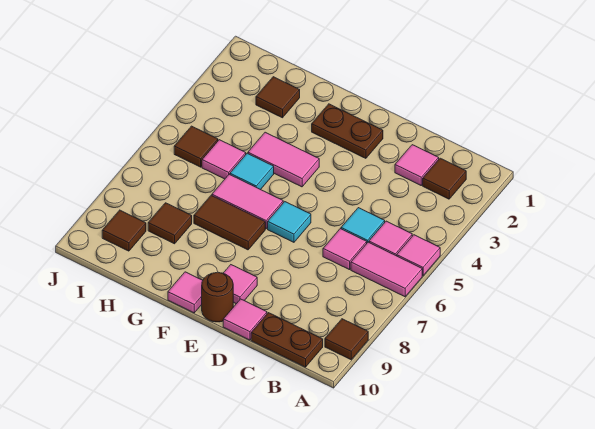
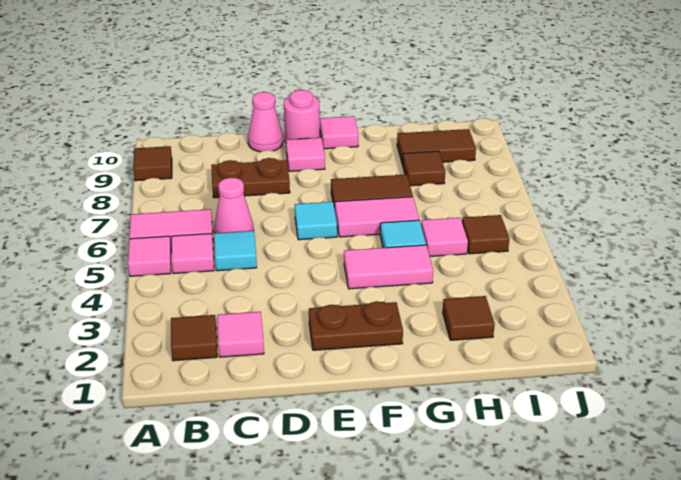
brown 1x2 plate [251,313,323,367] -> brown 1x2 plate moved to [211,158,290,198]
pink 1x1 tile [323,229,367,270] -> pink 1x1 cone [214,178,254,233]
pink 1x1 tile [223,299,267,340] -> pink 1x1 cone [248,92,283,152]
brown 1x1 round brick [202,272,233,322] -> pink 1x1 round brick [284,90,320,143]
brown 1x1 tile [102,210,146,251] -> brown 1x2 tile [397,129,476,164]

